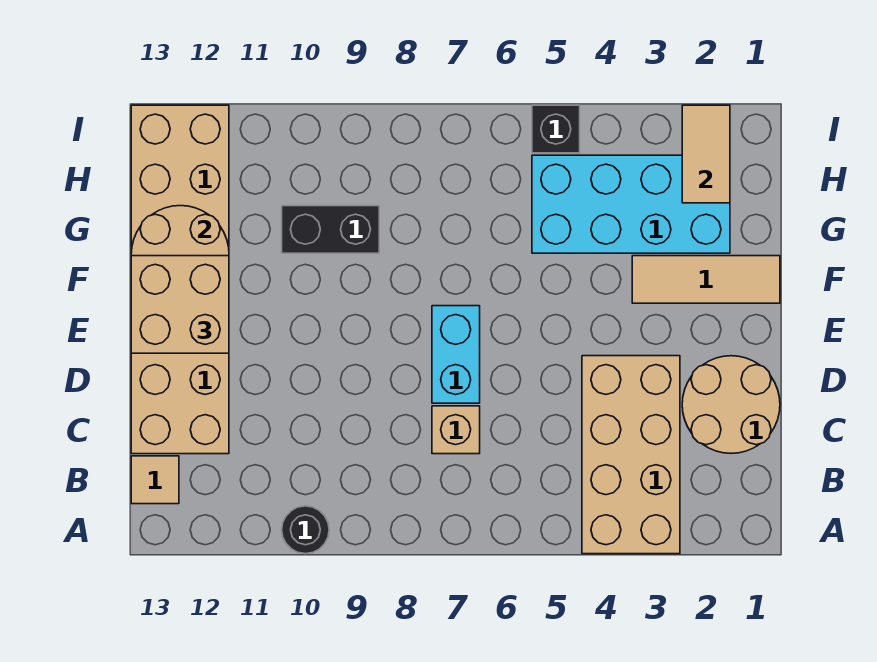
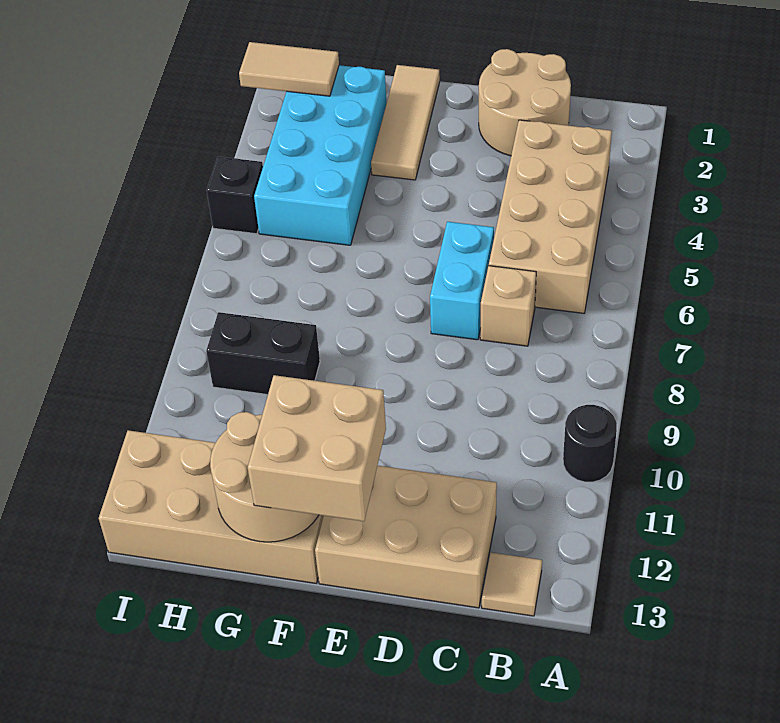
tan 2x4 brick [582,356,680,554] -> tan 2x4 brick turned to [489,120,612,313]
cyan 1x2 brick [432,306,480,403] -> cyan 1x2 brick turned to [430,222,494,340]
black 1x2 brick [282,206,379,253] -> black 1x2 brick turned to [206,312,320,395]

